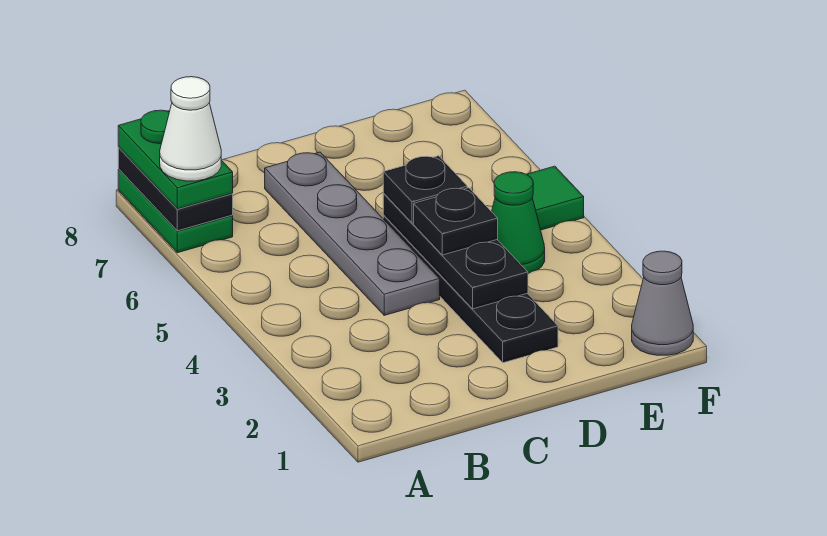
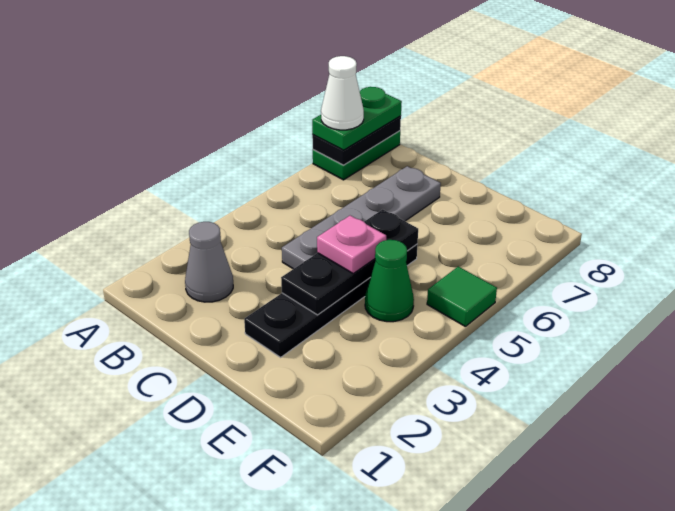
black 1x1 plate [414,188,498,255] -> pink 1x1 plate [317,216,386,273]
black 1x1 plate [383,156,467,223] -> none
grey 1x1 cone [632,251,693,355] -> grey 1x1 cone moved to [185,222,233,302]

